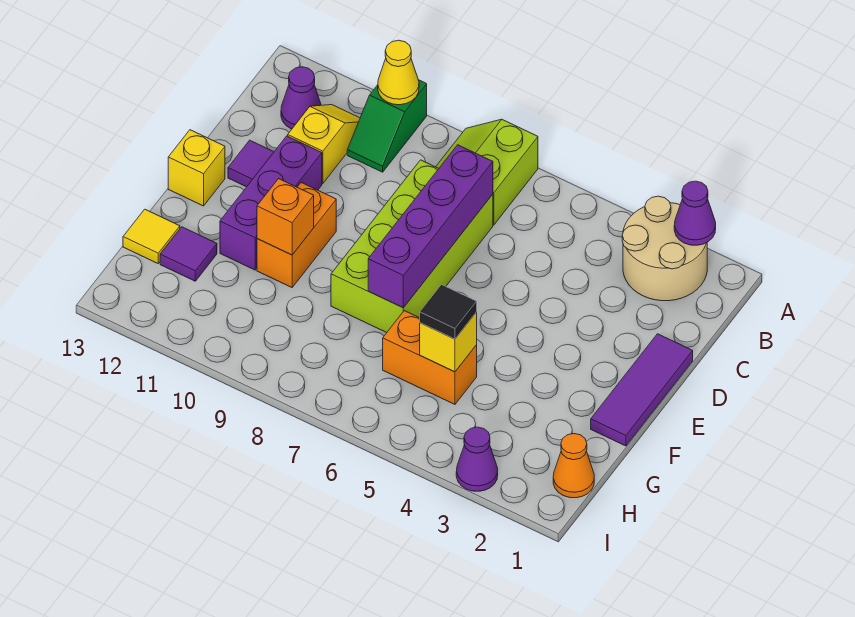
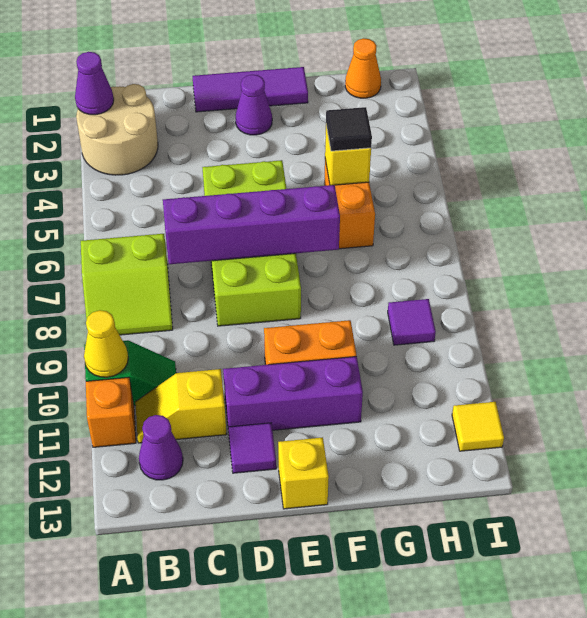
lime 2x4 brick [331,160,493,333] -> lime 2x4 brick turned to [202,160,301,326]
orange 1x1 brick [257,179,314,255] -> orange 1x1 brick moved to [86,377,136,447]
purple 1x1 tile [160,227,217,281] -> purple 1x1 tile moved to [388,299,436,345]
yellow 1x1 tile [123,209,180,263] -> yellow 1x1 tile moved to [452,402,504,451]
purple 1x1 cone [456,427,498,491] -> purple 1x1 cone moved to [236,75,272,135]

